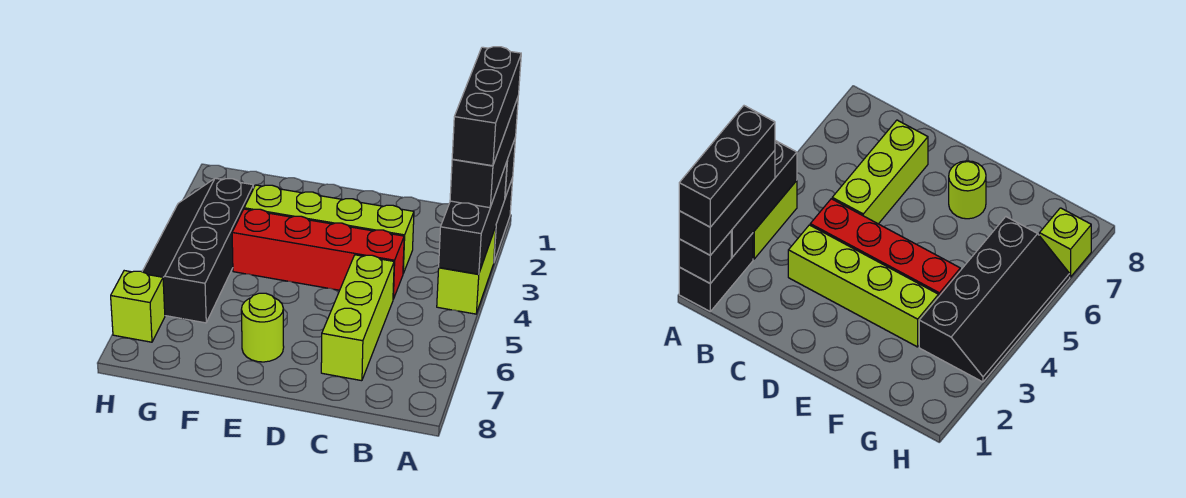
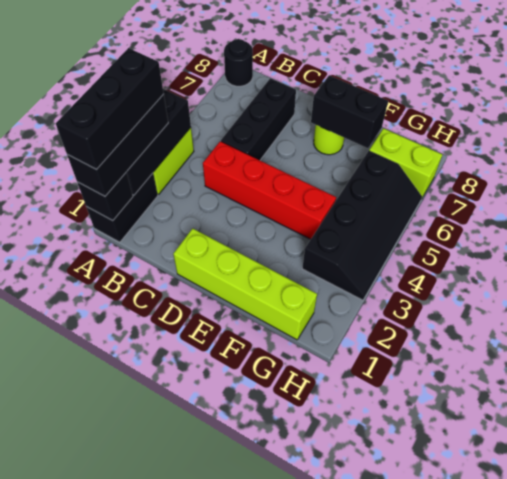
none -> black 1x1 round brick [224,39,253,86]
lime 1x4 brick [244,185,414,273] -> lime 1x4 brick moved to [173,228,317,340]
lime 1x3 brick [321,255,394,381] -> black 1x3 brick [221,78,296,160]
none -> black 1x2 brick [311,75,388,148]
lime 1x1 brick [111,271,165,342] -> lime 1x2 brick [369,128,442,198]

